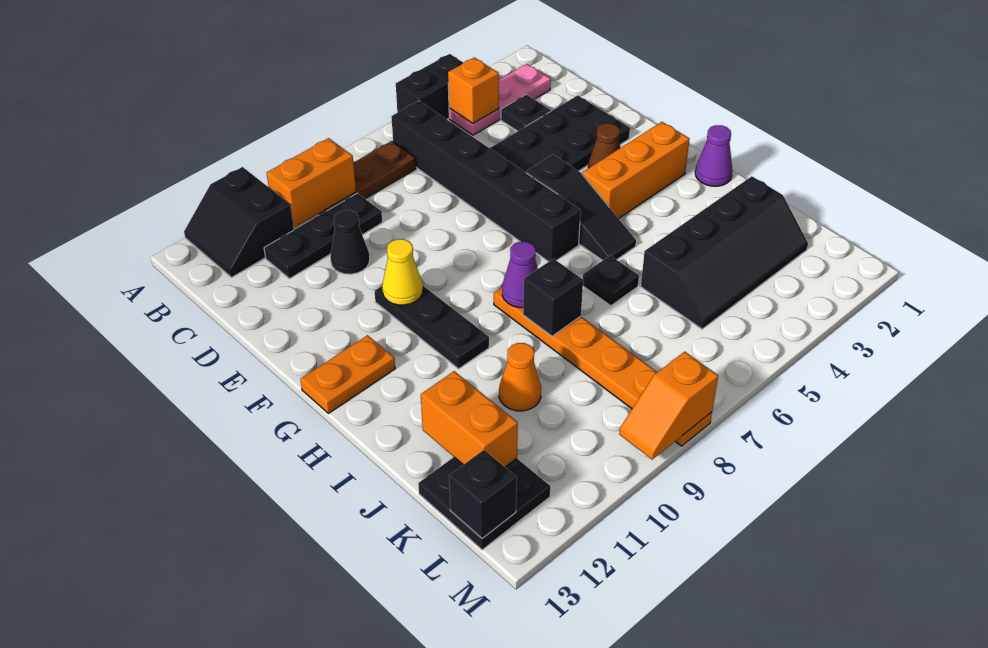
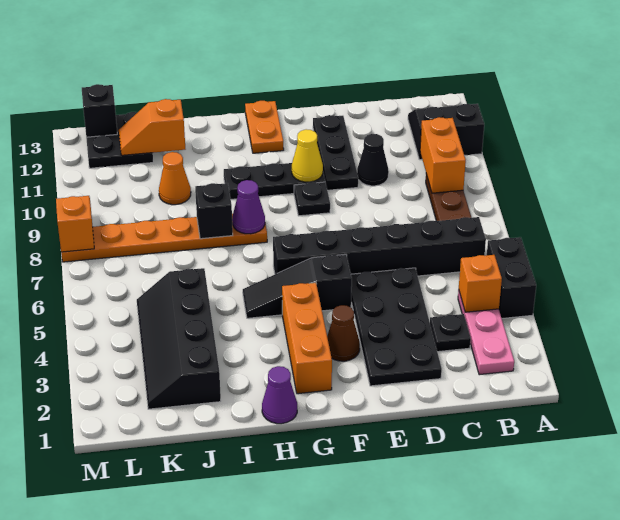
black 1x3 plate [264,193,382,278] -> black 1x3 plate moved to [313,115,358,190]
black 1x1 plate [583,256,639,306] -> black 1x1 plate moved to [294,182,330,216]
orange 1x2 brick [421,371,518,467] -> orange 1x2 slope [119,99,185,155]

